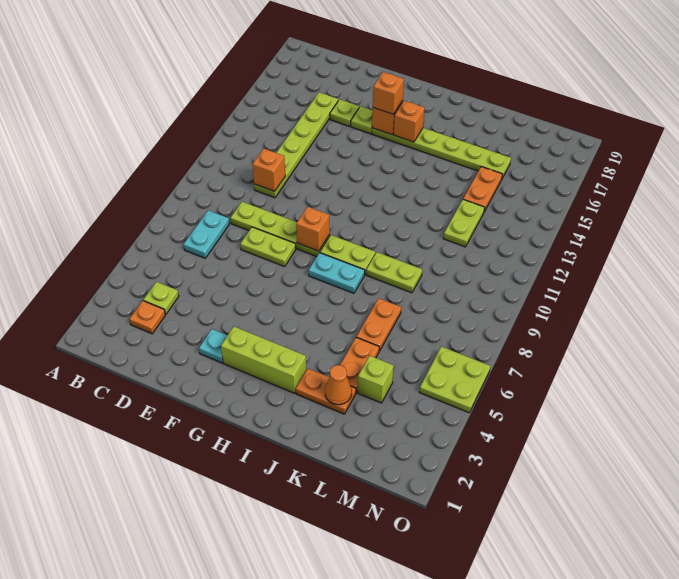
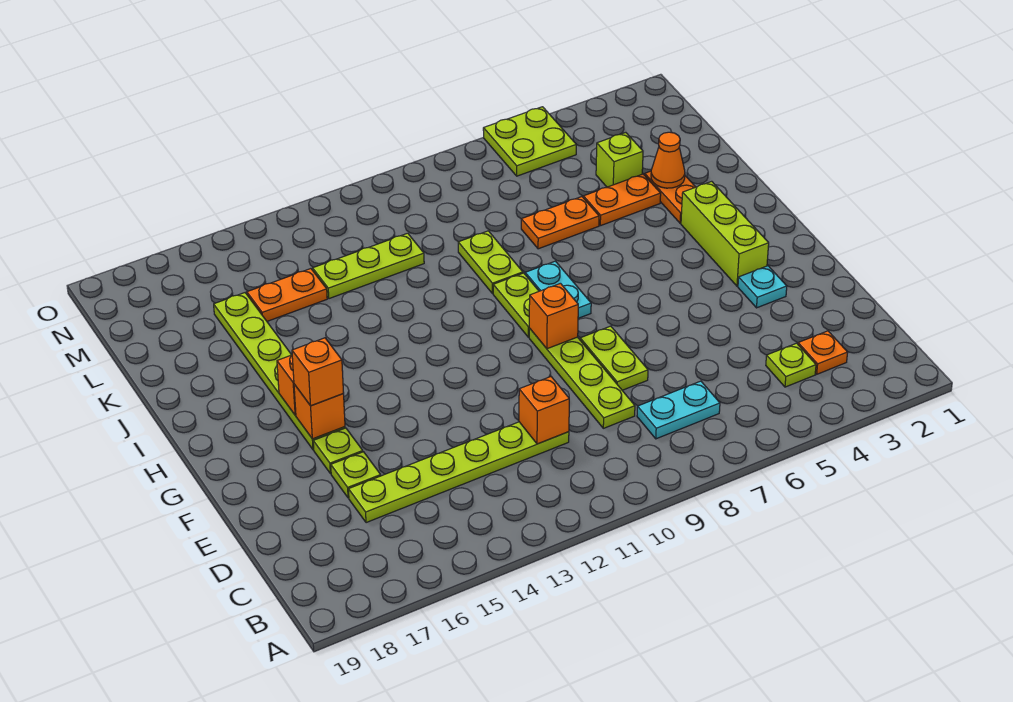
lime 1x2 plate [443,200,485,247] -> lime 1x3 plate [313,233,424,299]

